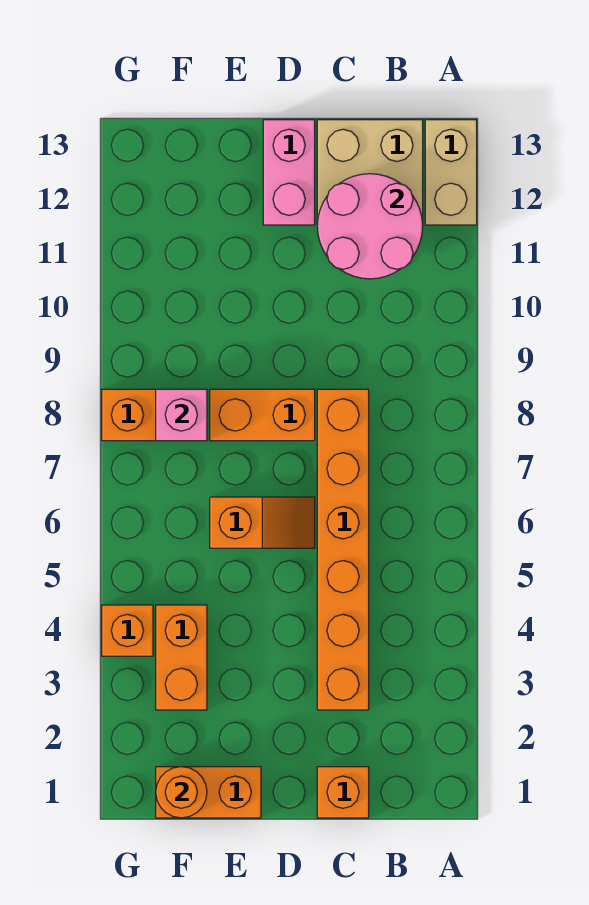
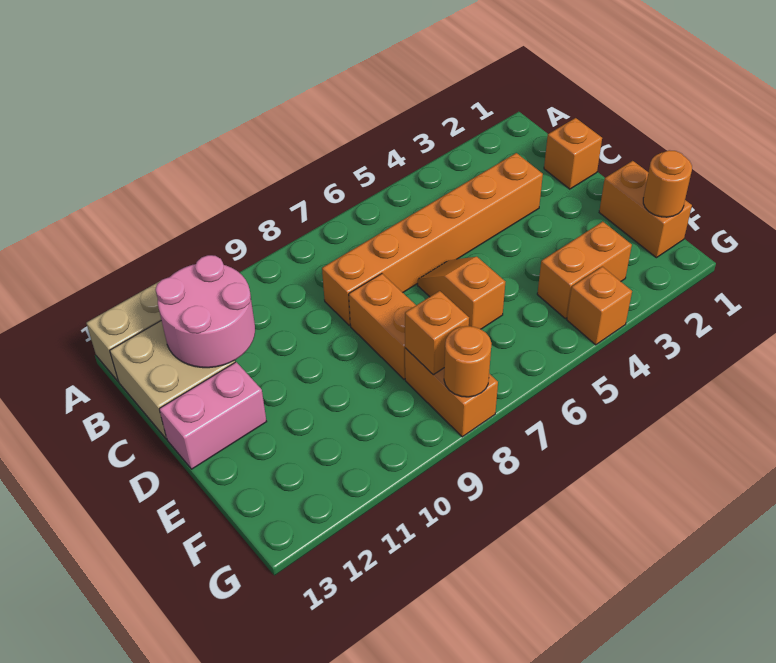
pink 1x1 brick [156,389,207,441] -> orange 1x1 brick [405,291,469,375]
none -> orange 1x1 round brick [444,326,492,397]

